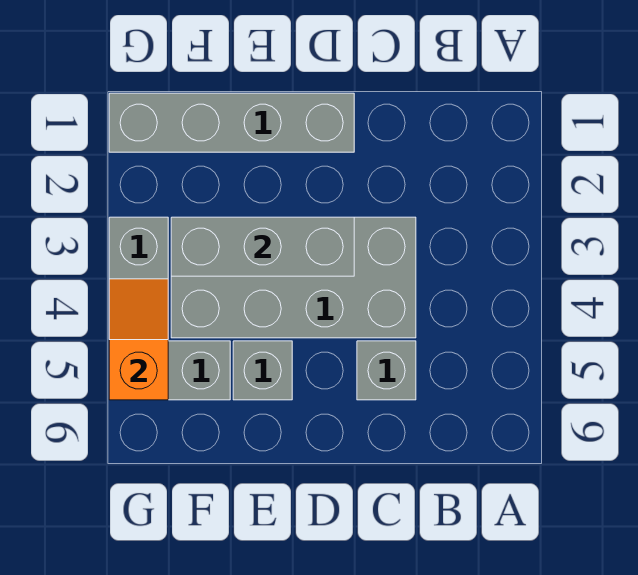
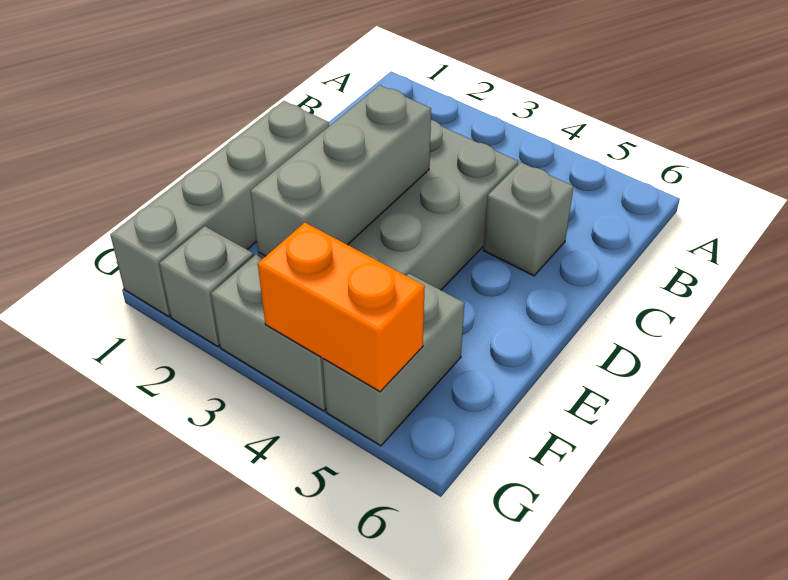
grey 1x1 brick [233,341,292,400] -> grey 1x1 brick moved to [159,226,254,346]
orange 1x2 slope [109,279,168,400] -> orange 1x2 brick [258,223,425,392]

